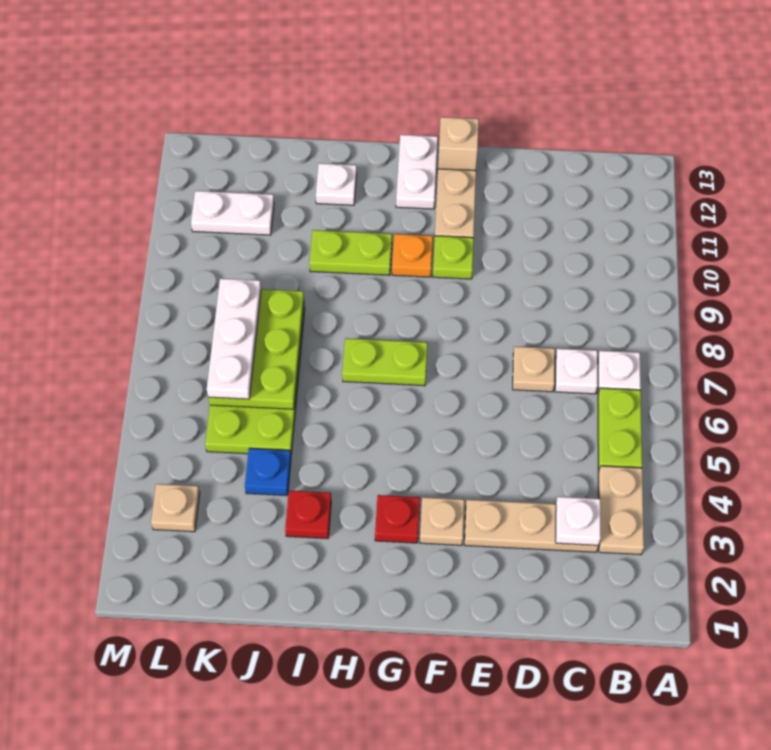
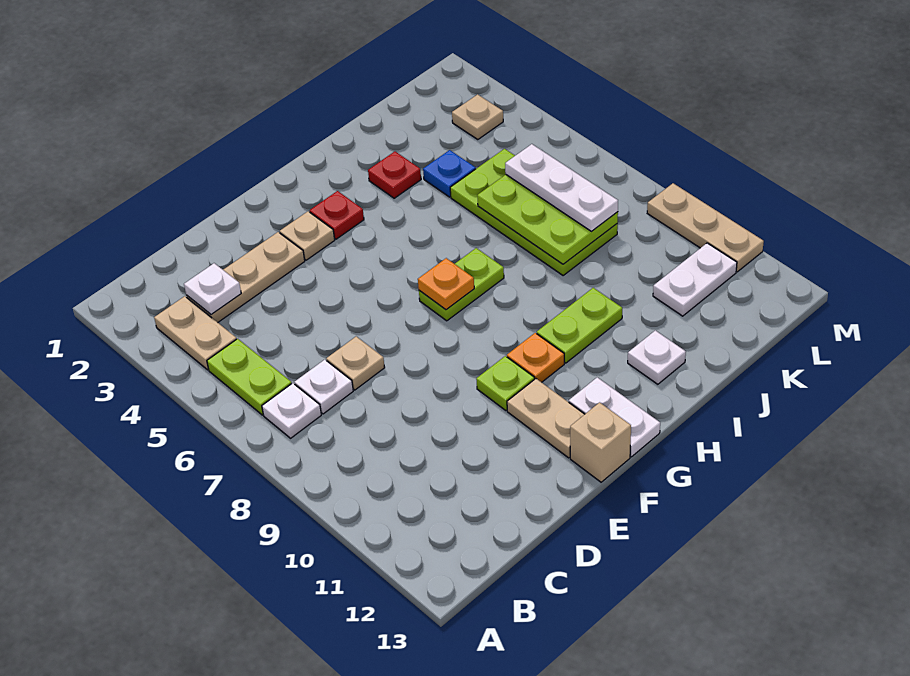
none -> orange 1x1 plate [418,258,474,310]
none -> tan 1x3 plate [647,183,764,272]

